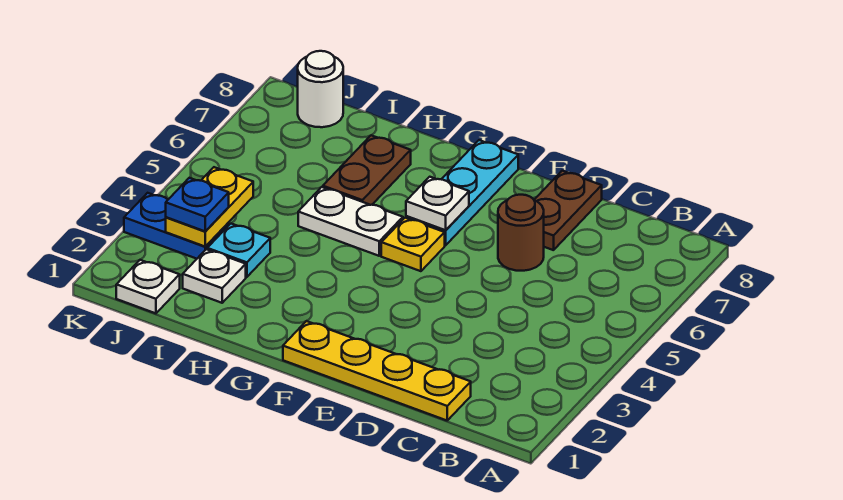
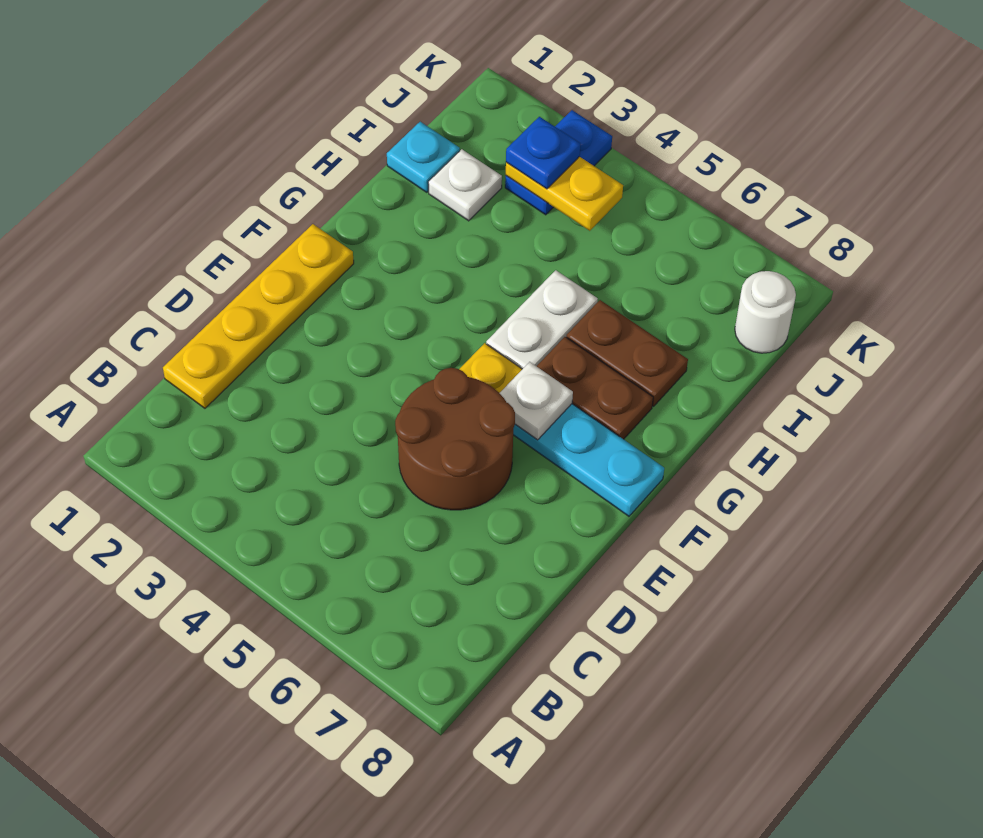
brown 1x1 round brick [498,195,544,271] -> brown 2x2 round brick [395,368,515,510]
brown 1x2 plate [534,171,602,250] -> brown 1x2 plate moved to [537,337,653,439]
cyan 1x1 plate [207,224,270,277] -> cyan 1x1 plate moved to [387,122,460,192]
white 1x1 plate [116,260,180,313] -> none

